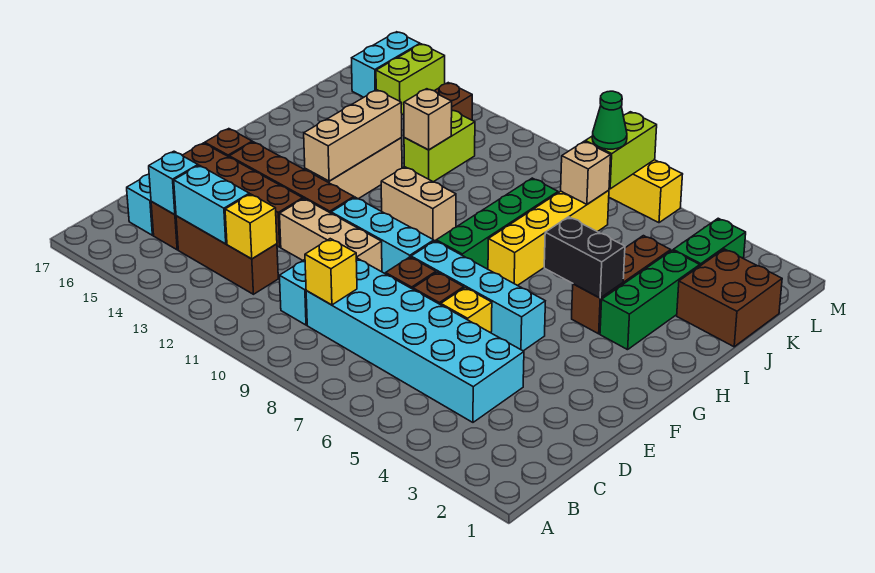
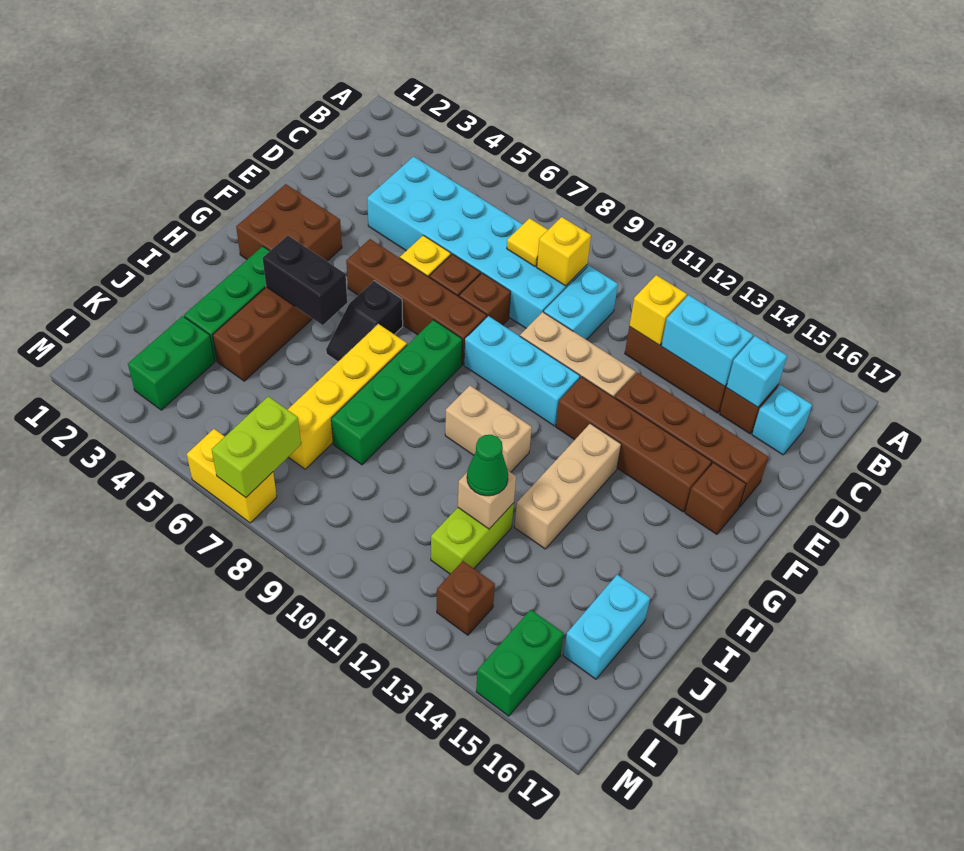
none -> yellow 1x1 tile [507,218,548,266]
cyan 1x4 brick [411,241,545,351] -> brown 1x4 brick [346,239,487,365]
none -> black 1x2 slope [326,281,403,362]
tan 1x3 brick [304,90,402,181] -> none
brown 2x2 brick [677,249,782,347] -> brown 2x2 brick moved to [236,184,342,261]
tan 1x1 brick [561,141,611,204] -> none
green 1x1 cone [592,91,627,149] -> green 1x1 cone moved to [467,435,508,496]
lime 1x2 brick [376,44,445,115] -> green 1x2 brick [476,610,564,716]
cyan 1x2 brick [352,32,420,97] -> cyan 1x2 brick moved to [563,575,650,679]

